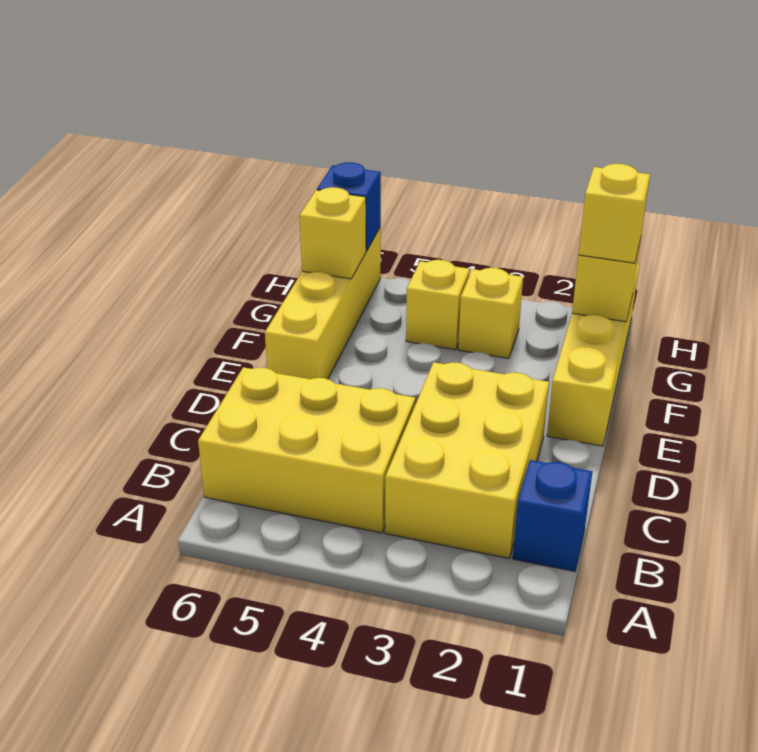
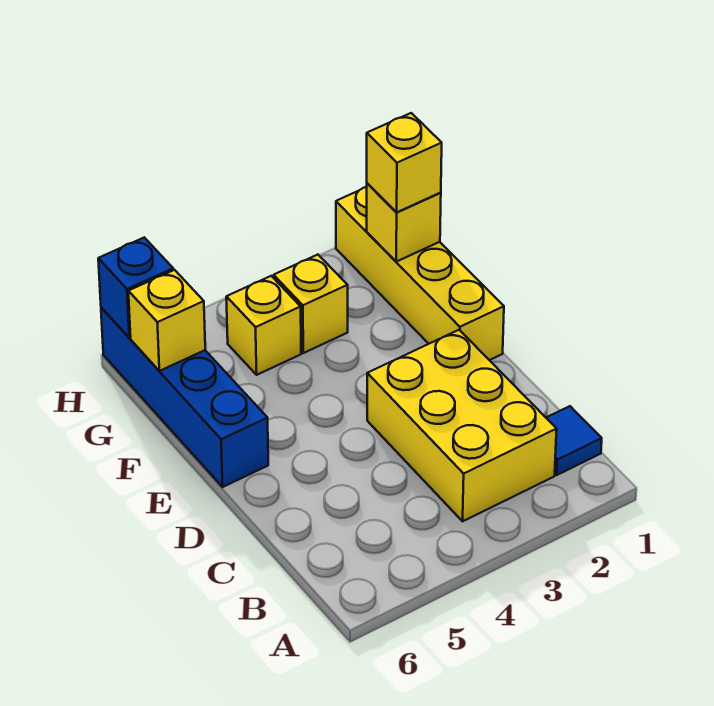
blue 1x1 brick [513,460,592,571] -> blue 1x1 tile [546,406,602,475]
yellow 2x3 brick [198,367,415,533] -> none
yellow 1x4 brick [265,227,381,379] -> blue 1x4 brick [101,307,268,487]

